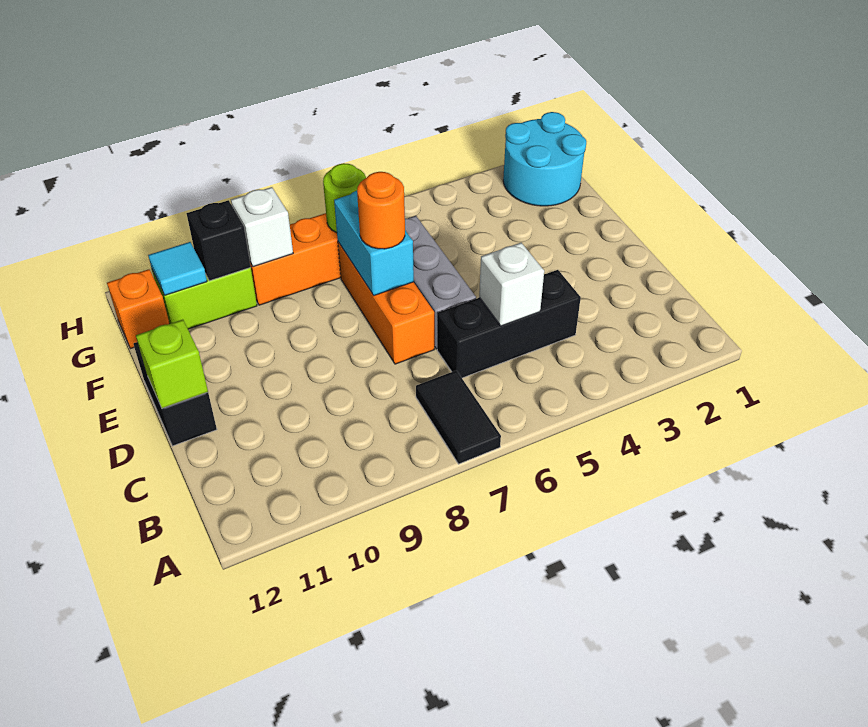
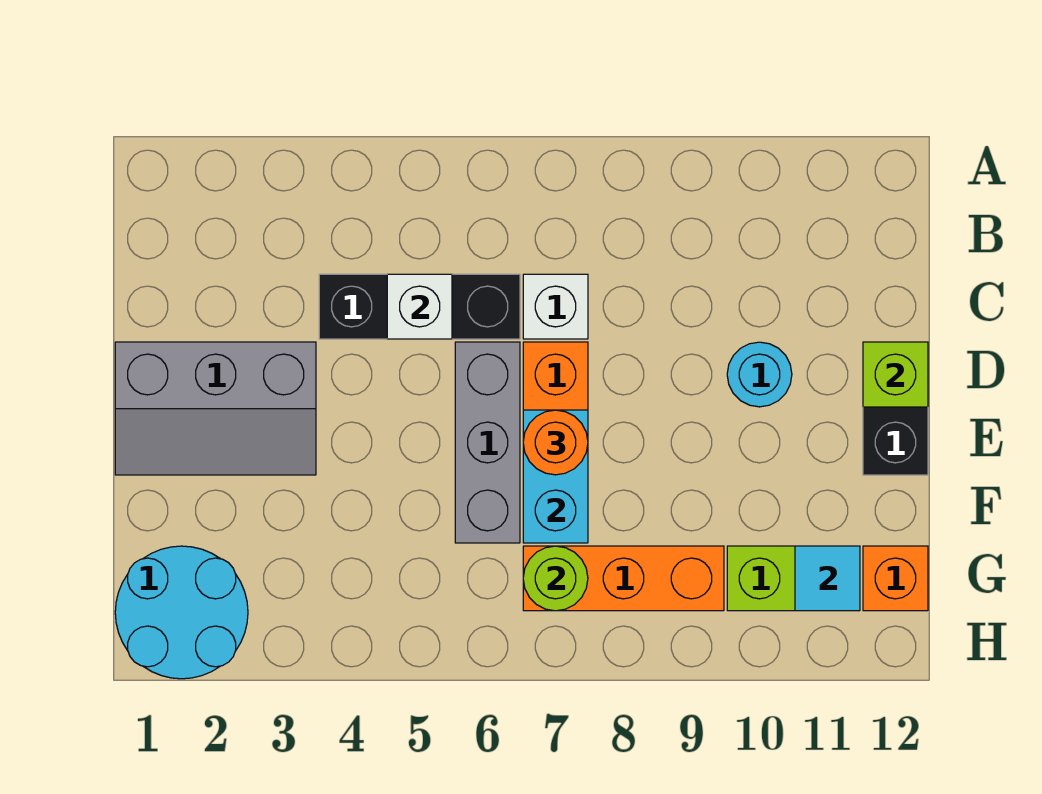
black 1x2 tile [416,370,501,464] -> none
none -> grey 2x3 slope [115,342,316,475]
none -> cyan 1x1 round brick [727,342,792,407]
white 1x1 brick [231,187,293,267] -> white 1x1 brick moved to [523,274,588,339]
black 1x1 brick [186,200,251,281] -> none

